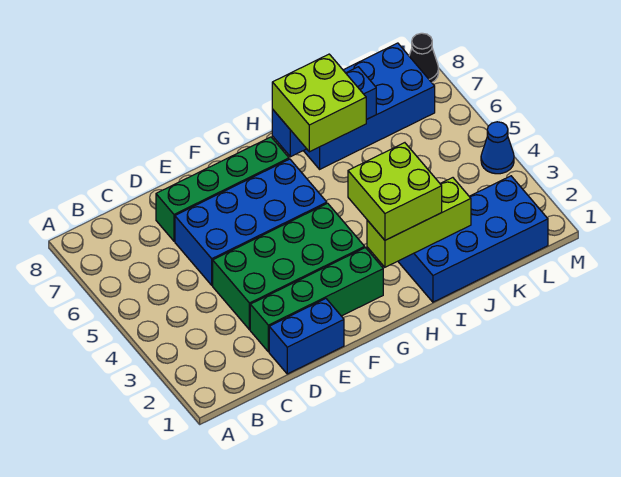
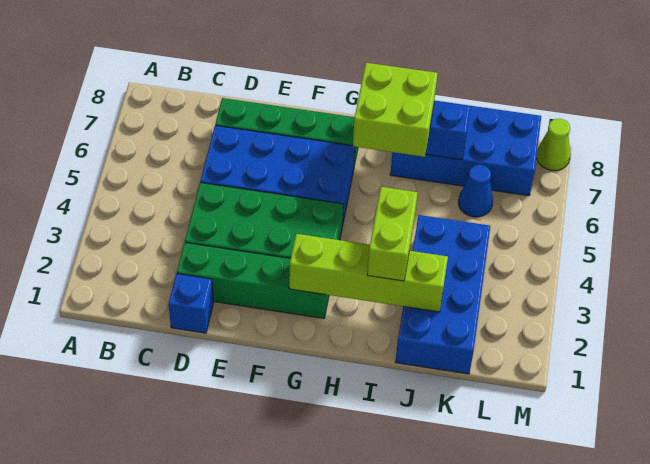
blue 1x2 brick [269,299,344,374] -> blue 1x1 brick [168,274,213,333]
lime 1x3 brick [367,178,471,267] -> lime 1x4 brick [289,234,448,312]
lime 2x2 brick [348,143,442,240] -> lime 1x2 brick [367,187,418,281]
blue 2x4 brick [398,176,548,302] -> blue 2x4 brick turned to [395,215,490,374]
blue 1x1 cone [481,122,514,174] -> blue 1x1 cone moved to [458,165,493,217]
black 1x1 cone [409,33,439,82] -> lime 1x1 cone [536,119,571,170]

